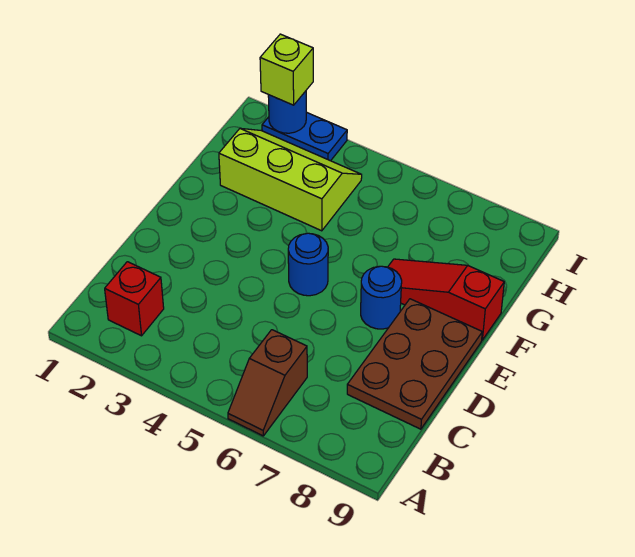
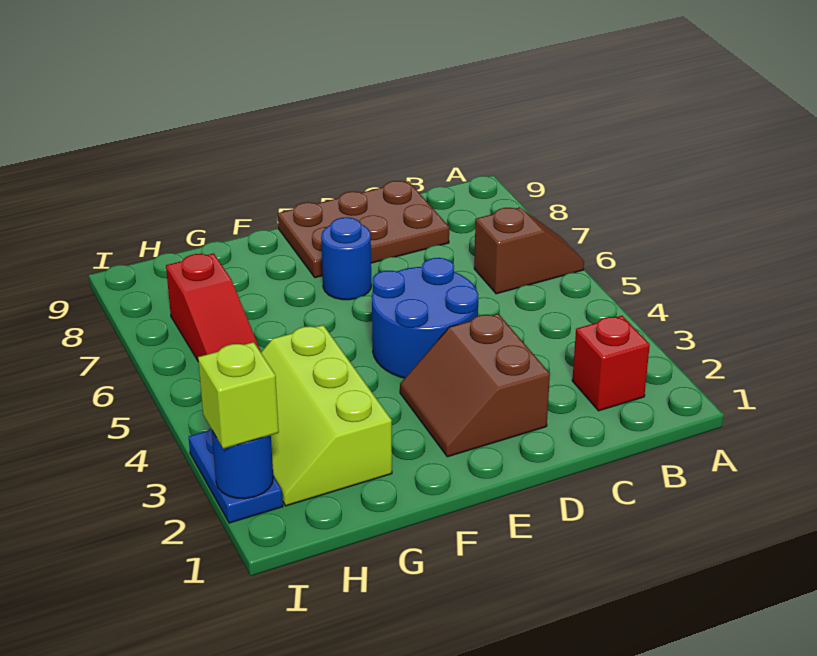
none -> brown 2x2 slope [400,314,550,457]
blue 1x1 round brick [288,233,328,296] -> blue 2x2 round brick [372,258,478,378]
red 1x3 slope [388,259,504,340] -> red 1x3 slope moved to [166,253,261,360]

